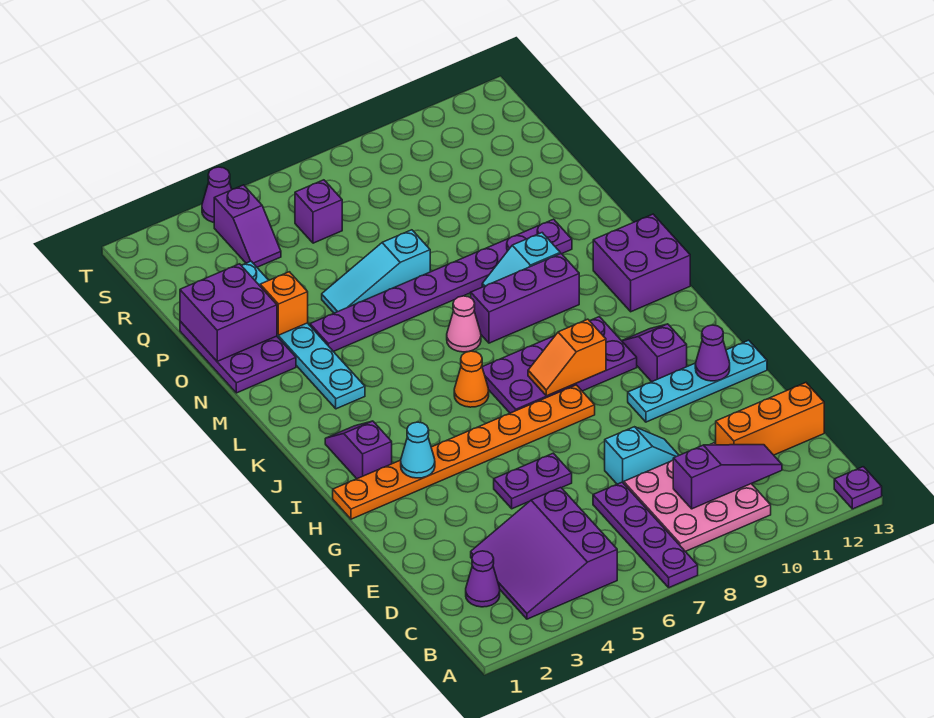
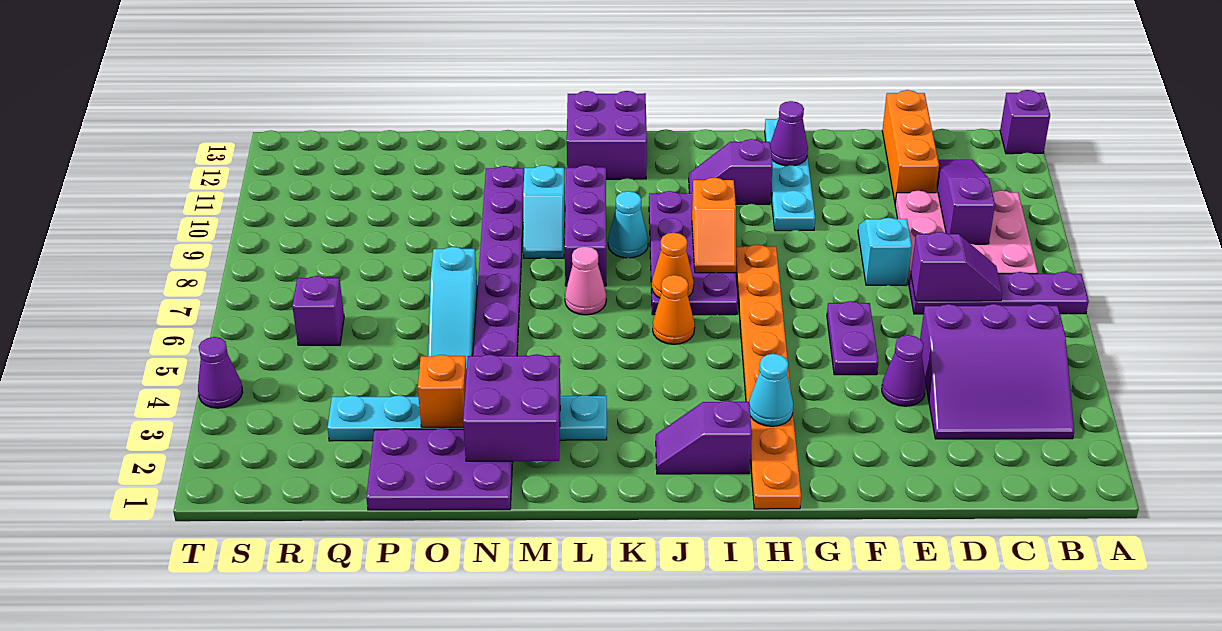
purple 1x1 plate [834,467,882,509] -> purple 1x1 brick [1000,90,1050,154]
purple 1x1 cone [466,551,500,607] -> purple 1x1 cone moved to [882,335,926,406]
none -> orange 1x1 cone [652,233,694,298]
none -> cyan 1x1 cone [608,191,648,258]
purple 2x2 brick [180,264,277,361] -> purple 2x2 brick moved to [463,354,560,461]
purple 1x2 slope [214,185,281,267] -> purple 1x2 slope moved to [911,232,1002,301]

